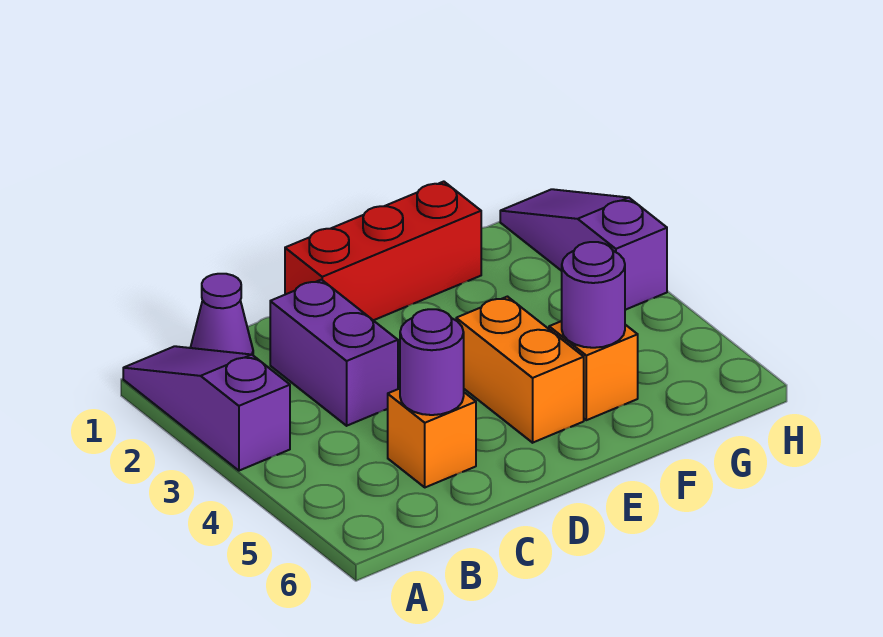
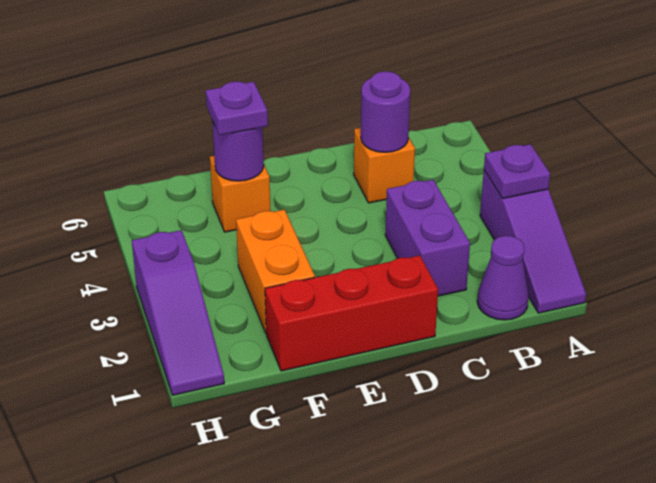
none -> purple 1x1 plate [484,144,550,198]
orange 1x2 brick [456,297,584,443] -> orange 1x2 brick moved to [236,210,315,333]
none -> purple 1x1 plate [206,82,268,135]

